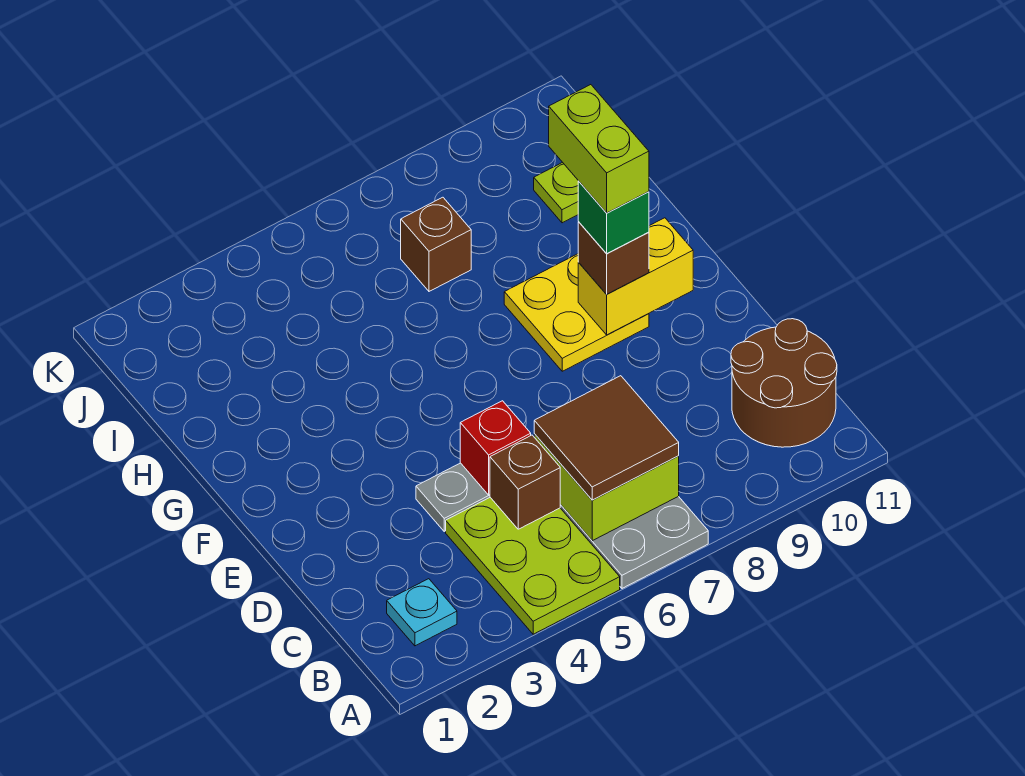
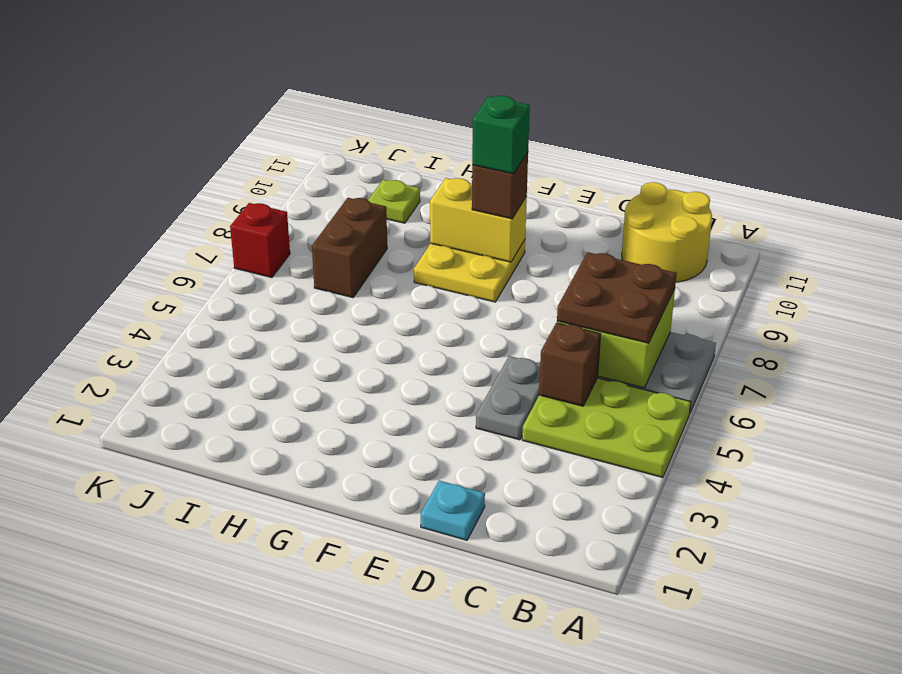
cyan 1x1 plate [387,579,457,646] -> cyan 1x1 plate moved to [421,481,485,540]
brown 2x2 tile [534,376,679,500] -> brown 2x2 plate [557,252,677,343]
brown 2x2 round brick [731,319,837,447] -> yellow 2x2 round brick [622,182,712,282]
red 1x1 brick [460,401,531,495] -> red 1x1 brick moved to [230,203,290,278]
yellow 1x2 brick [578,218,693,335] -> yellow 1x2 brick turned to [430,178,527,262]
lime 1x2 brick [549,85,649,213] -> none
brown 1x1 brick [401,197,471,291] -> brown 1x2 brick [312,198,387,298]

